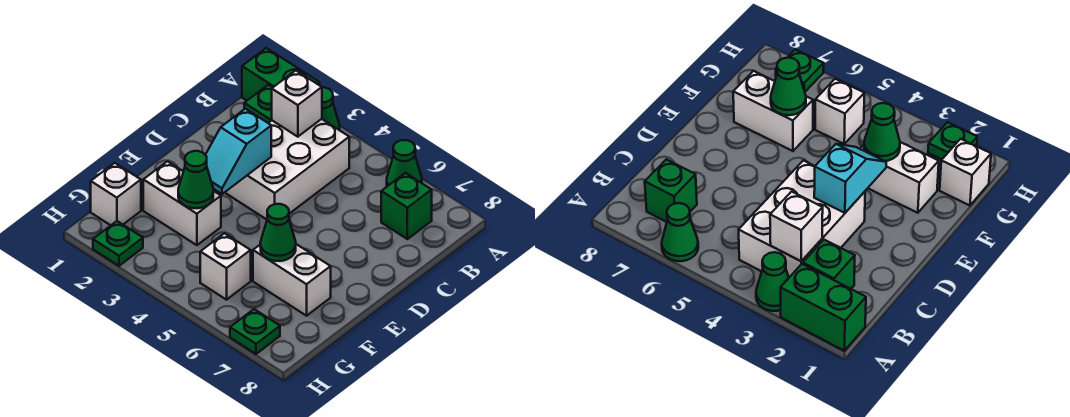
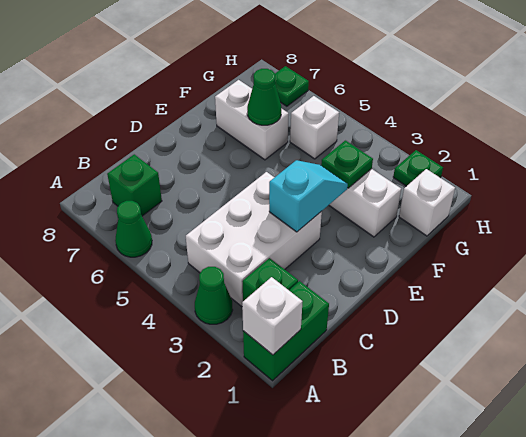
green 1x2 brick [242,48,320,101] -> green 1x2 brick turned to [243,281,329,381]
white 1x1 brick [272,70,322,137] -> white 1x1 brick moved to [242,277,303,355]
green 1x1 cone [178,151,213,208] -> green 1x1 plate [321,141,373,188]

